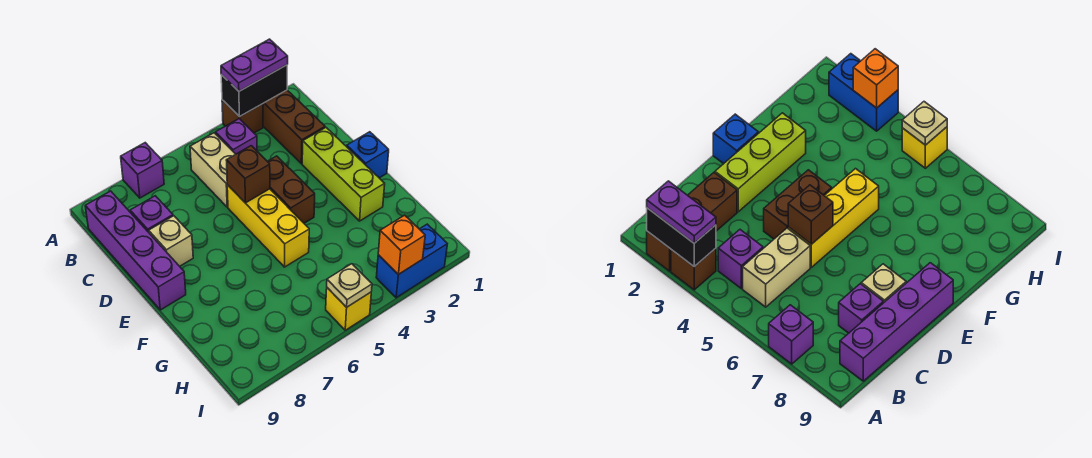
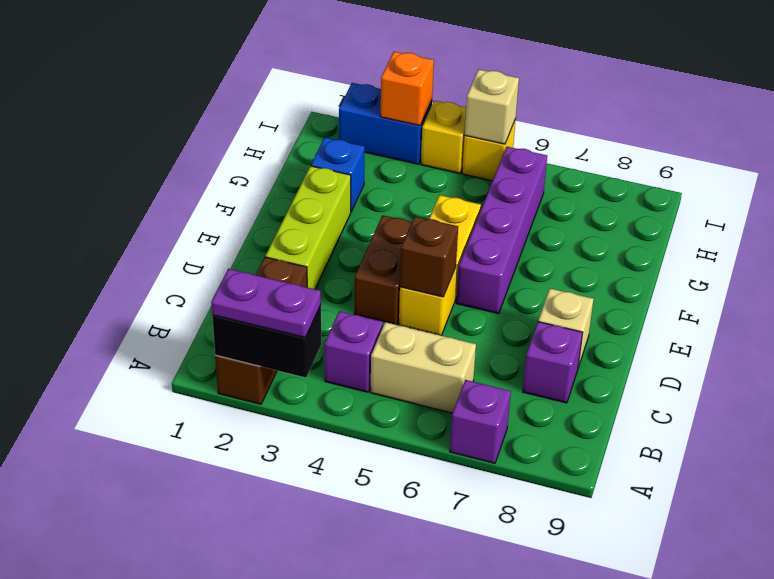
brown 1x1 brick [222,100,263,133] -> none
tan 1x2 brick [190,133,236,207] -> tan 1x2 brick turned to [371,322,476,413]
purple 1x4 brick [85,191,186,310] -> purple 1x4 brick moved to [456,147,547,314]
blue 1x1 brick [347,132,389,178] -> blue 1x1 brick moved to [311,137,365,211]
none -> yellow 1x1 brick [421,101,466,173]
tan 1x1 plate [327,264,372,307] -> tan 1x1 brick [465,69,519,144]

